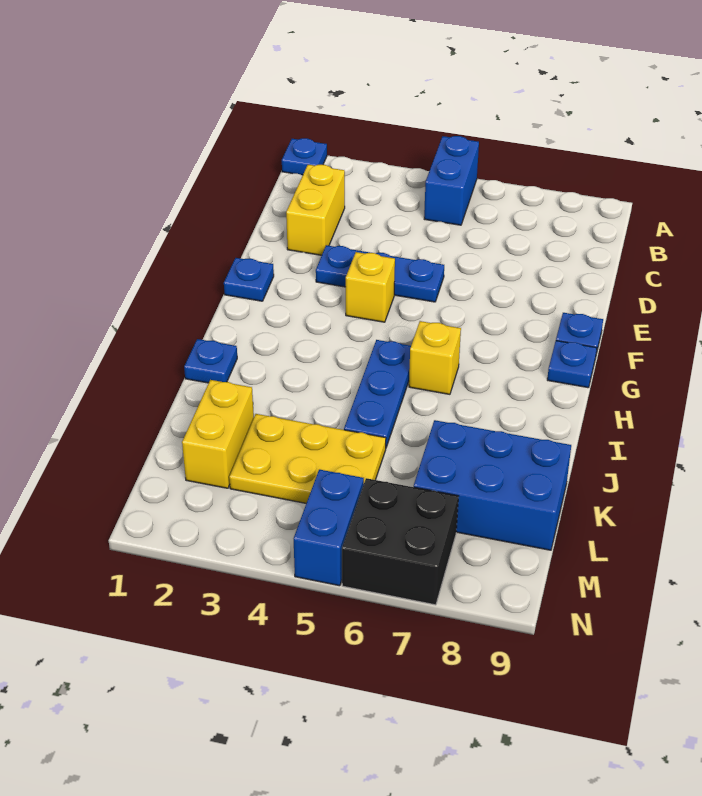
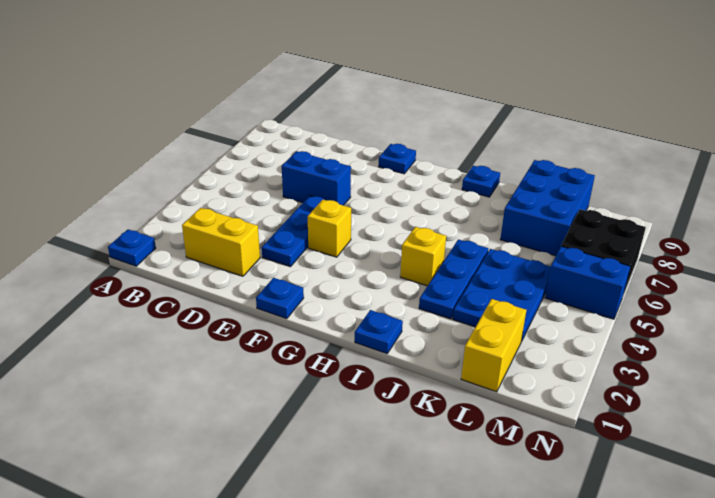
blue 1x2 brick [424,136,479,225] -> blue 1x2 brick moved to [282,151,351,205]
blue 1x1 plate [547,341,597,388] -> blue 1x1 plate moved to [462,166,500,197]
blue 1x3 plate [344,340,411,447] -> blue 1x3 plate turned to [419,239,488,319]
yellow 1x1 brick [409,321,461,394] -> yellow 1x1 brick moved to [400,227,446,286]
yellow 1x2 brick [182,380,254,488] -> yellow 1x2 brick turned to [461,299,526,392]
yellow 2x3 plate [229,414,386,503] -> blue 2x3 plate [453,249,551,342]

